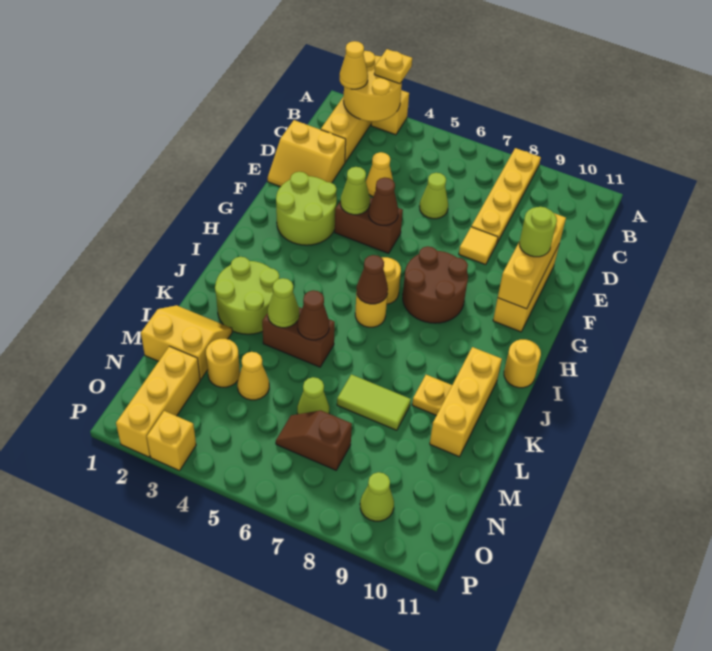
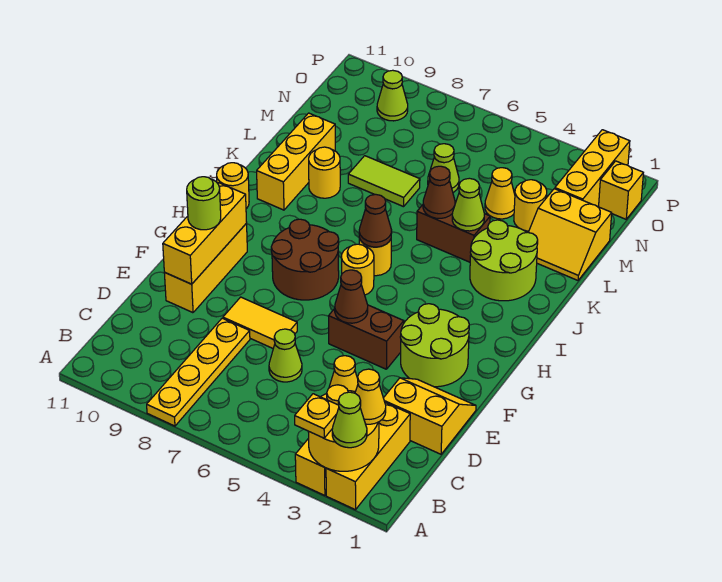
yellow 1x1 tile [459,227,498,265] -> yellow 1x2 tile [223,297,297,348]
lime 1x1 cone [340,167,370,215] -> lime 1x1 cone moved to [332,392,367,448]
yellow 1x1 plate [412,375,452,415] -> yellow 1x1 round brick [309,147,340,198]
brown 1x2 slope [276,410,352,470] -> none
yellow 1x1 brick [147,411,196,471] -> yellow 1x1 brick moved to [599,161,643,219]

